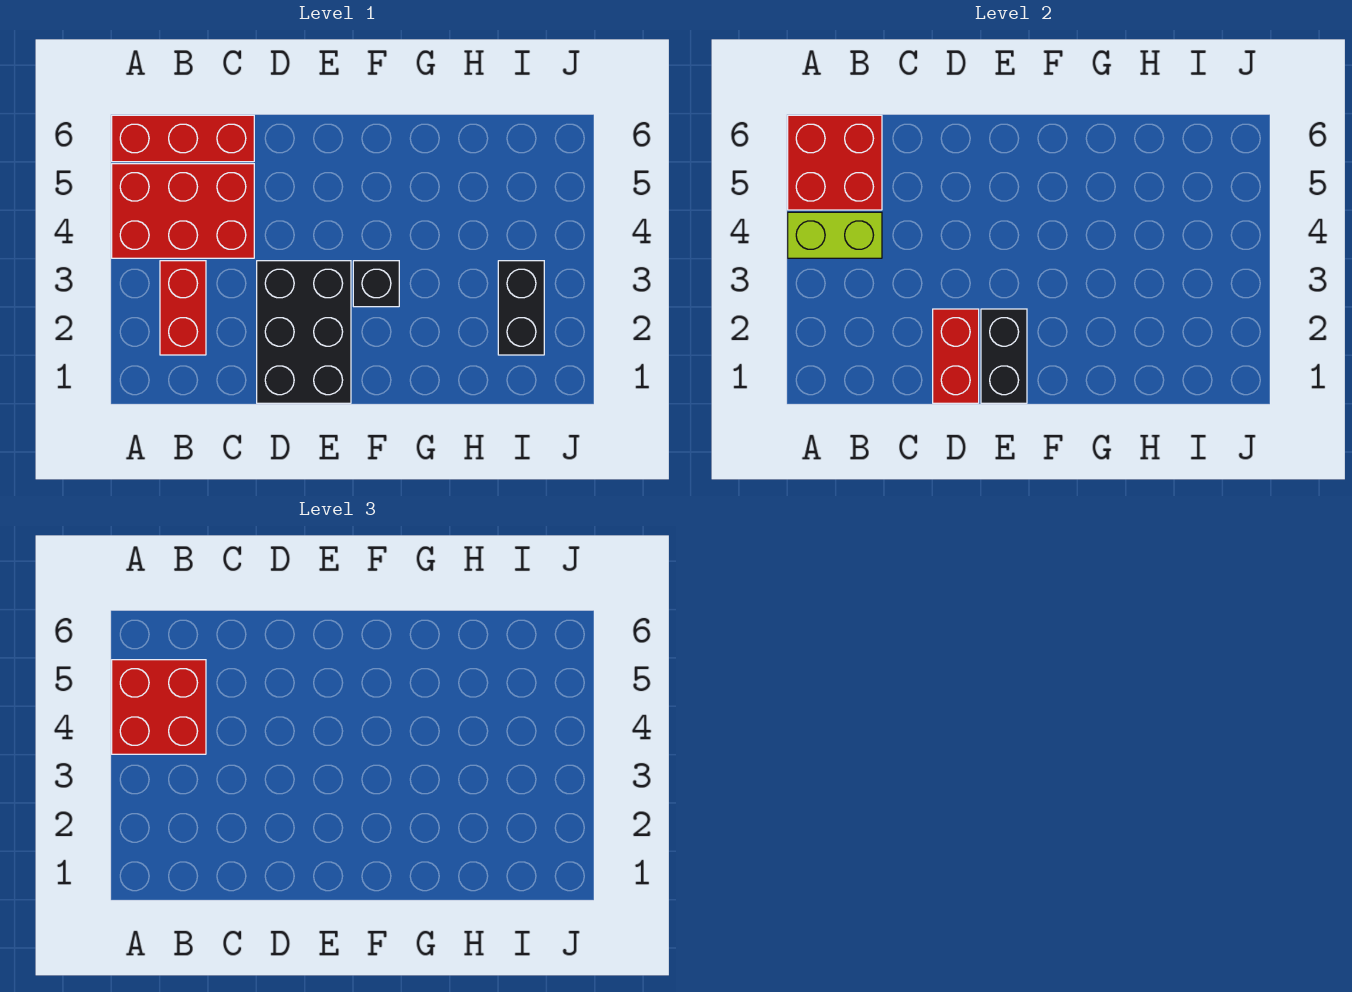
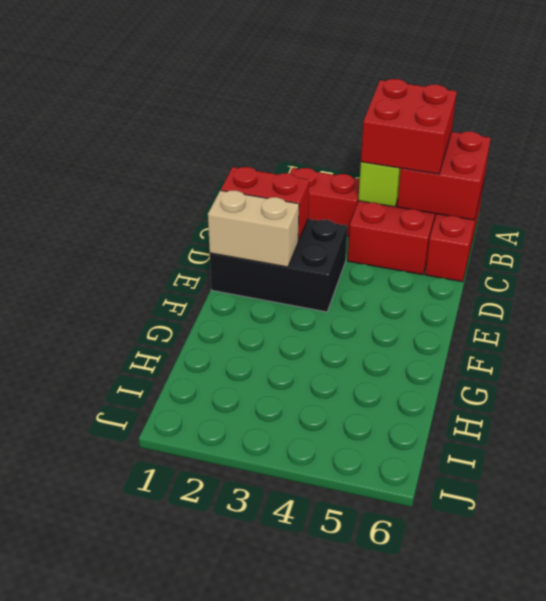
black 1x2 brick [981,309,1027,403] -> tan 1x2 brick [208,190,299,267]
black 1x1 brick [353,261,399,307] -> none
black 1x2 brick [498,261,544,355] -> none

